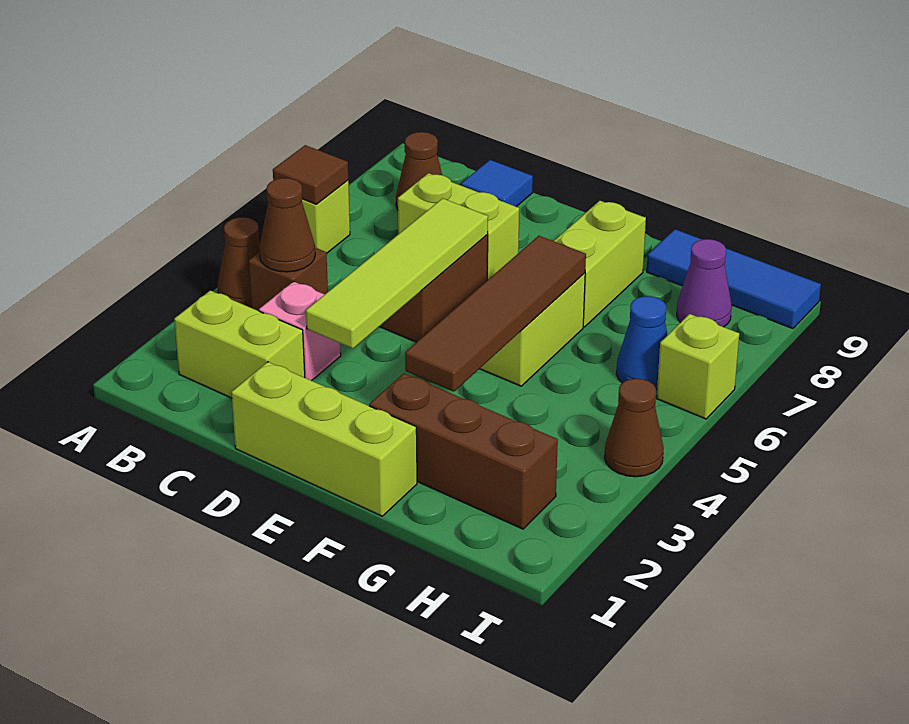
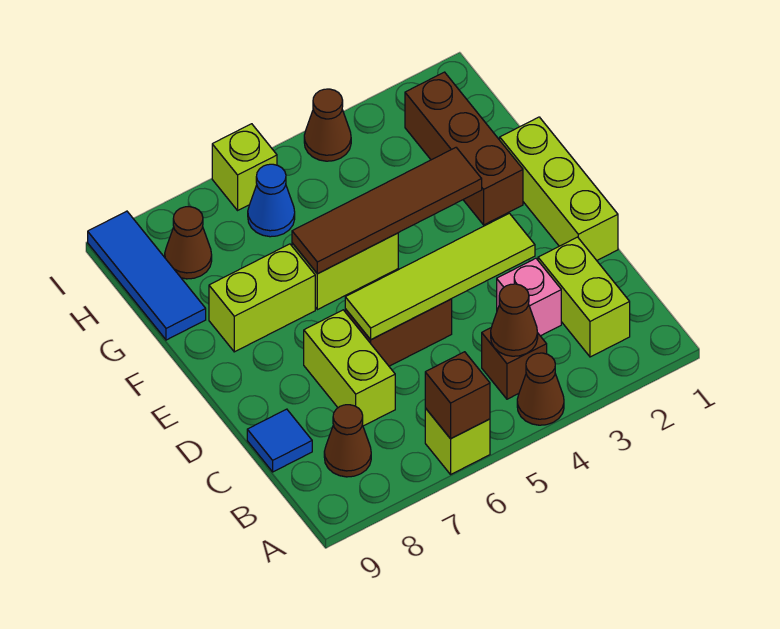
brown 1x1 tile [273,145,348,204] -> brown 1x1 brick [425,352,490,439]
purple 1x1 cone [677,239,732,327] -> brown 1x1 cone [165,207,212,279]

